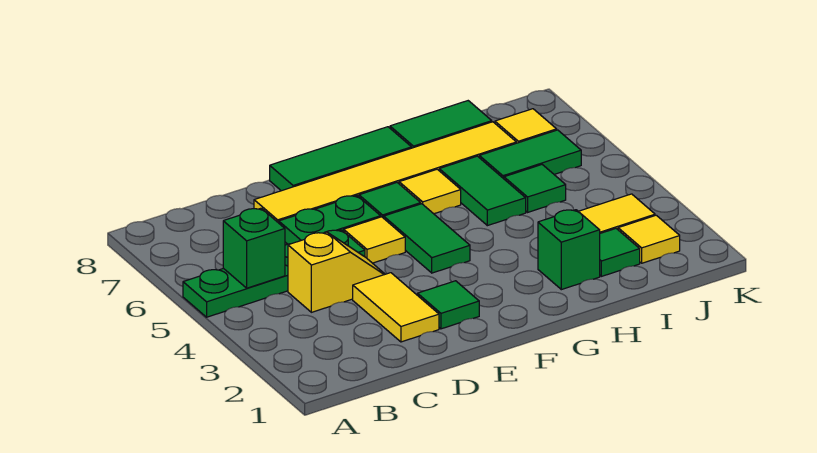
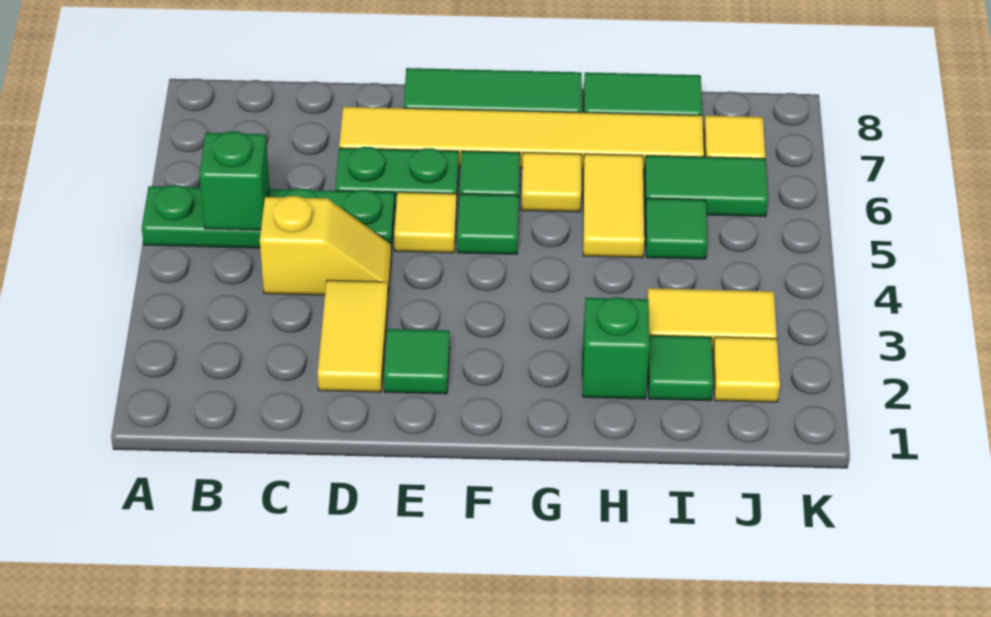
green 1x2 tile [384,204,470,273] -> green 1x1 tile [457,194,519,254]
green 1x2 tile [439,156,526,226] -> yellow 1x2 tile [583,154,644,258]

